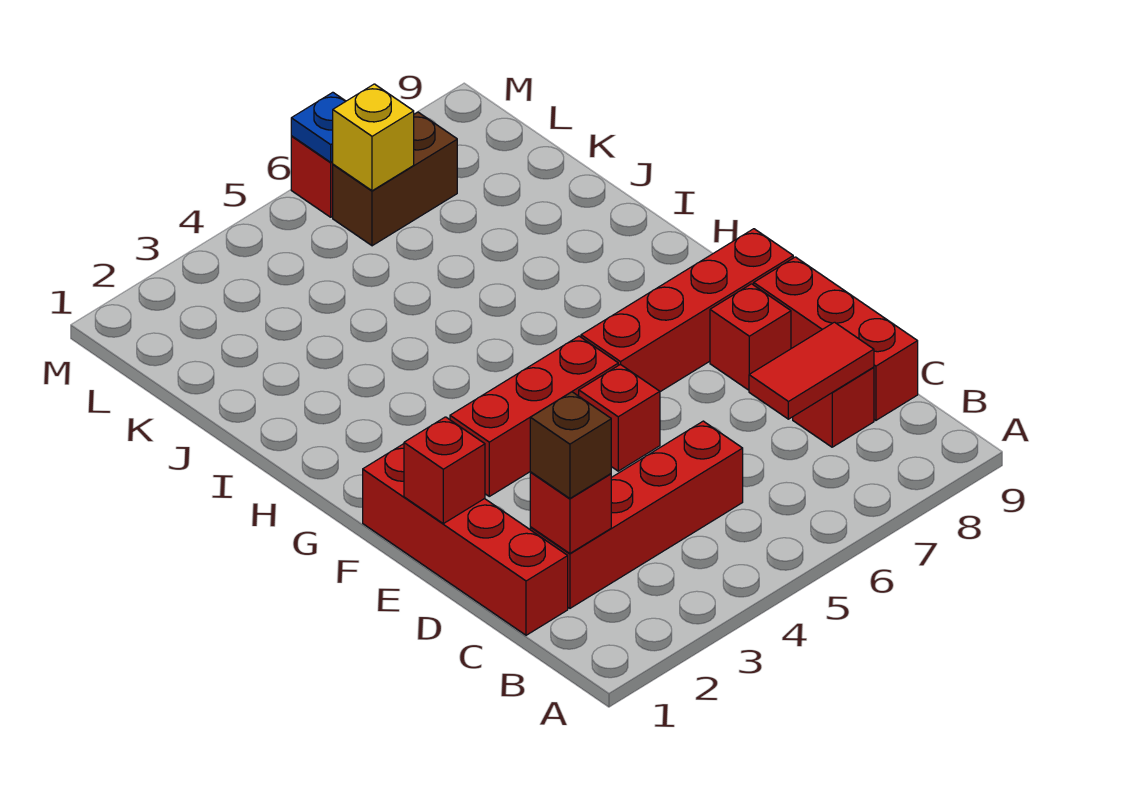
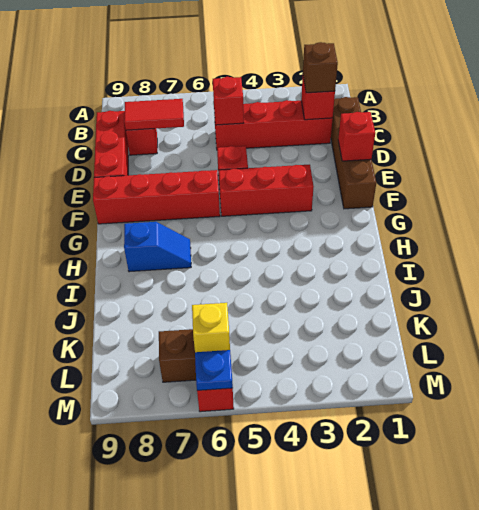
red 1x4 brick [363,444,568,635] -> brown 1x4 brick [331,97,376,209]
red 1x1 brick [710,284,791,390] -> red 1x1 brick moved to [213,77,244,125]
none -> blue 1x2 slope [124,222,191,272]

